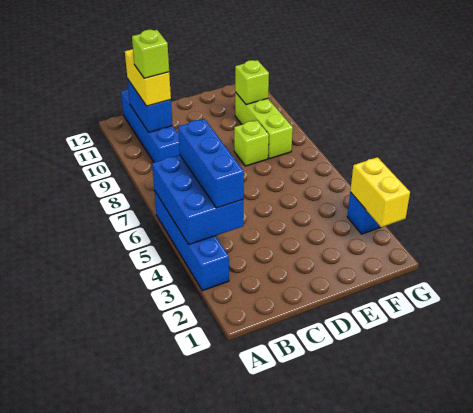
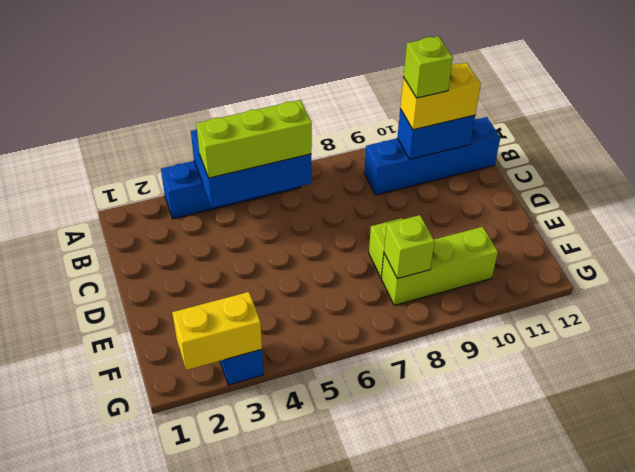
blue 1x3 brick [178,119,244,208] -> lime 1x3 brick [196,100,312,178]
lime 1x1 brick [235,60,269,105] -> lime 1x1 brick moved to [384,215,435,279]

